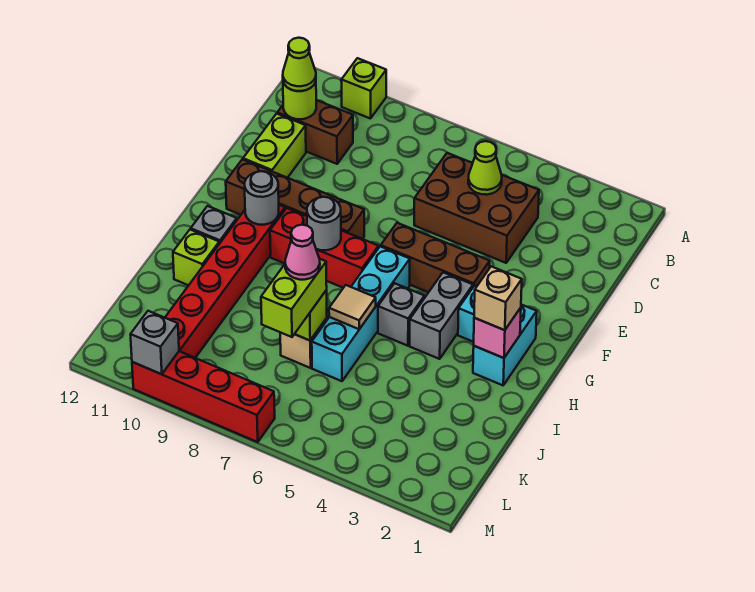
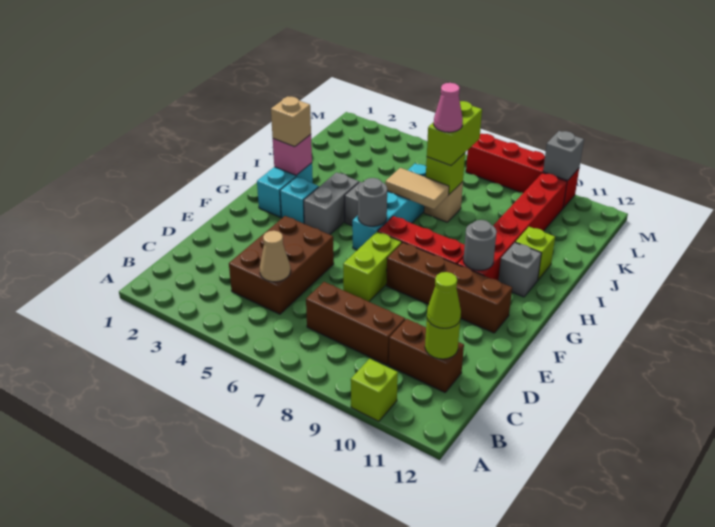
brown 2x3 brick [414,153,539,263] -> brown 2x3 brick turned to [229,216,334,314]
lime 1x1 cone [468,141,502,195] -> tan 1x1 cone [260,231,291,282]
lime 1x2 brick [243,114,306,178] -> lime 1x2 brick moved to [343,232,402,302]
brown 1x3 brick [381,223,490,292] -> brown 1x3 brick moved to [306,282,405,365]
grey 1x1 round brick [307,197,341,250] -> grey 1x1 round brick moved to [358,178,387,226]
tan 1x1 tile [329,285,376,329] -> tan 1x2 tile [385,168,449,209]

